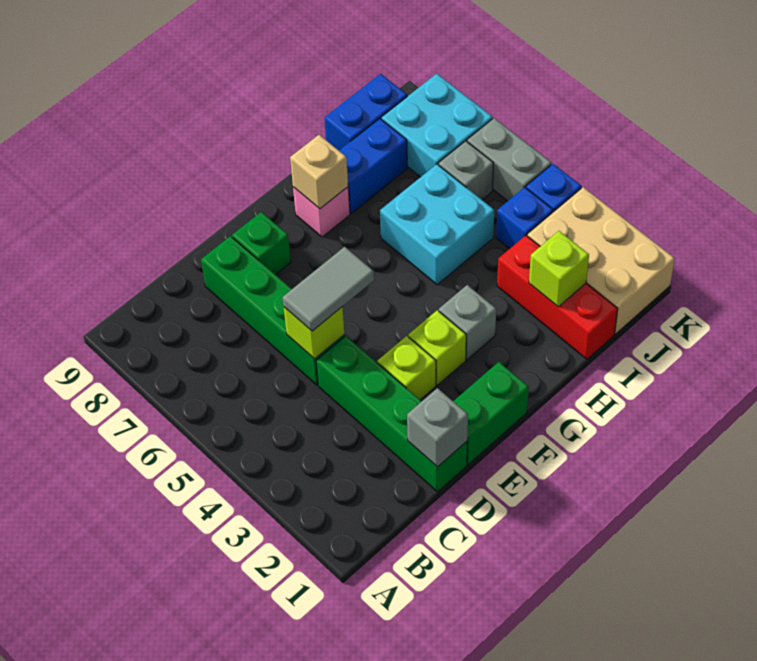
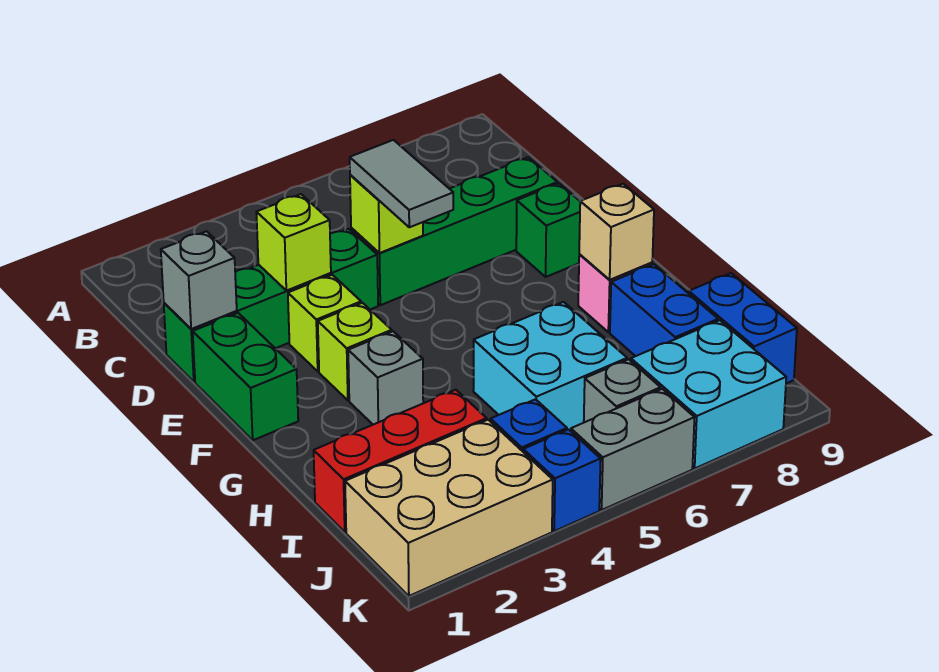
lime 1x1 brick [529,231,589,307] -> lime 1x1 brick moved to [256,194,331,291]

